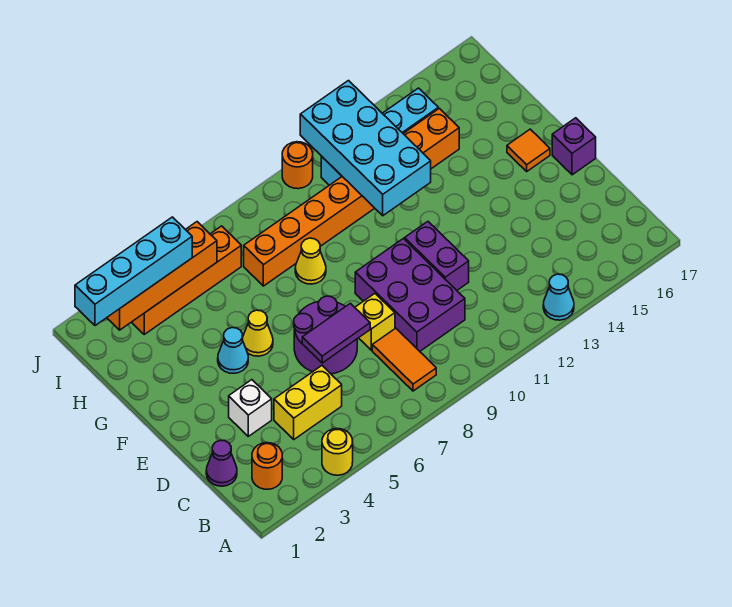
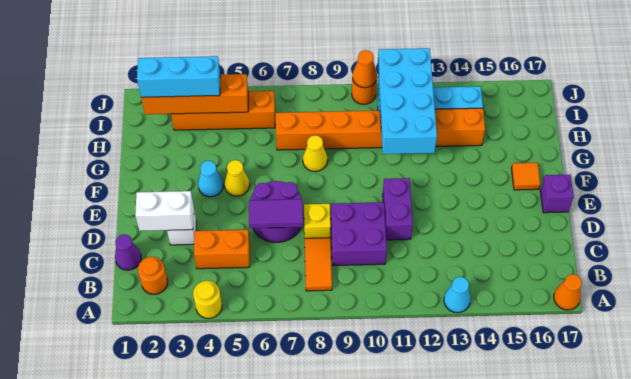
none -> orange 1x1 cone [554,274,582,310]
yellow 1x2 brick [274,366,342,439] -> orange 1x2 brick [194,230,250,269]
purple 2x3 brick [355,239,465,351] -> purple 2x2 brick [331,202,387,266]
none -> white 1x2 brick [135,191,194,231]
cyan 1x4 brick [75,217,192,326] -> cyan 1x3 brick [137,56,220,97]
none -> orange 1x1 cone [352,50,377,88]

